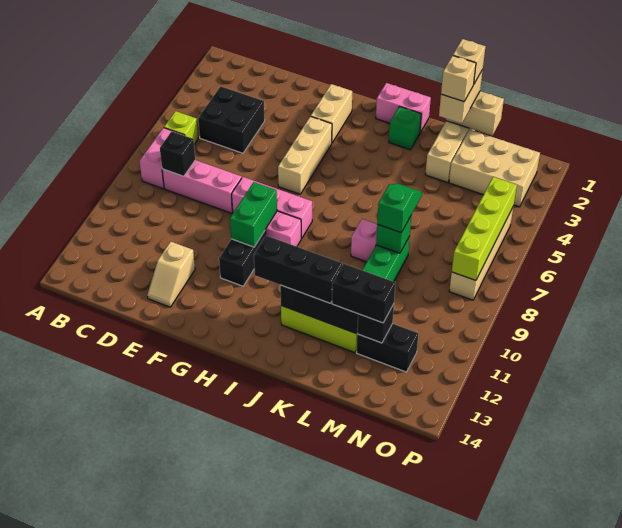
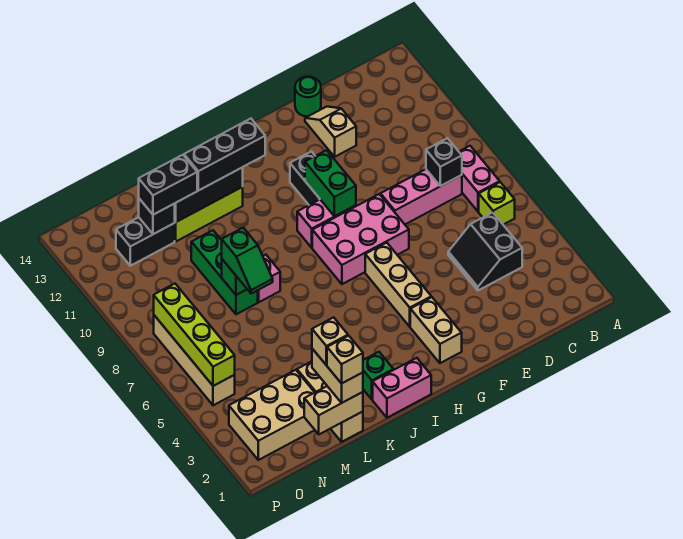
black 2x2 brick [198,86,265,153] -> black 2x2 slope [448,212,522,290]
none -> green 1x1 round brick [295,77,321,117]
pink 1x3 brick [232,177,312,239] -> pink 2x3 brick [312,194,409,284]

